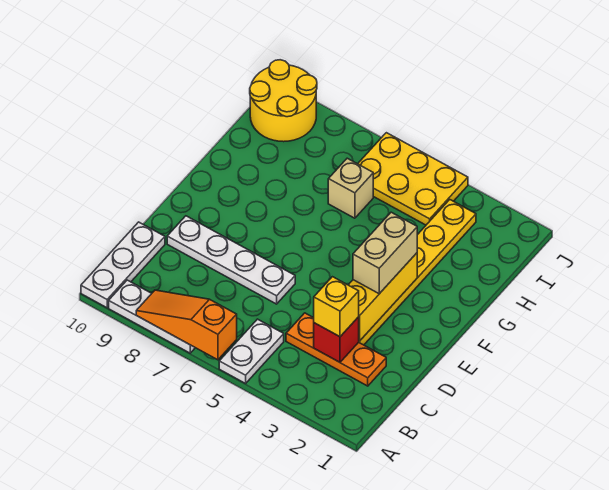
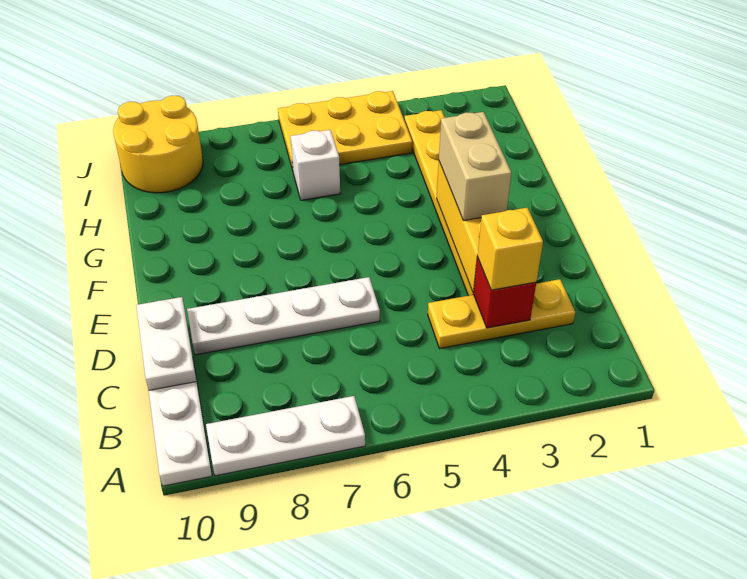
white 1x2 plate [219,319,284,383] -> white 1x2 plate moved to [136,297,196,390]
orange 1x3 slope [136,290,237,360] -> none
orange 1x3 plate [286,313,386,386] -> yellow 1x3 plate [428,279,575,349]
tan 1x1 brick [328,158,373,218] -> white 1x1 brick [291,130,340,200]

